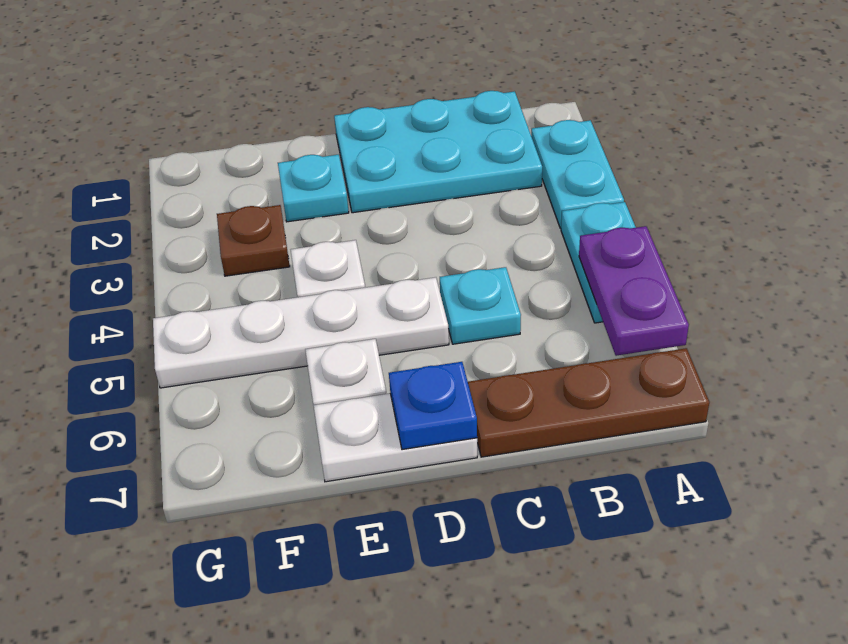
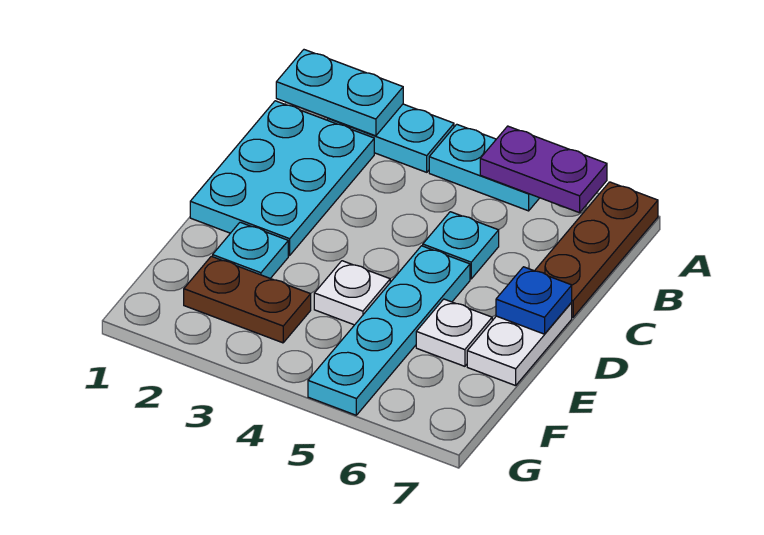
none -> cyan 1x2 plate [276,50,403,136]
white 1x4 plate [153,277,449,388] -> cyan 1x4 plate [308,246,470,415]
brown 1x1 plate [217,205,290,276] -> brown 1x2 plate [184,256,311,343]

